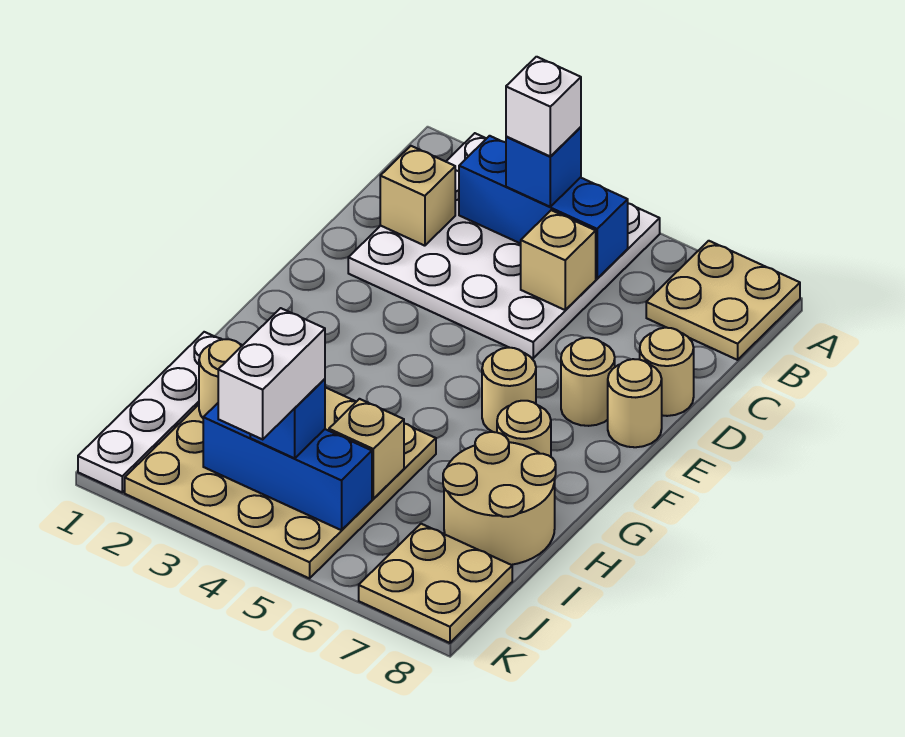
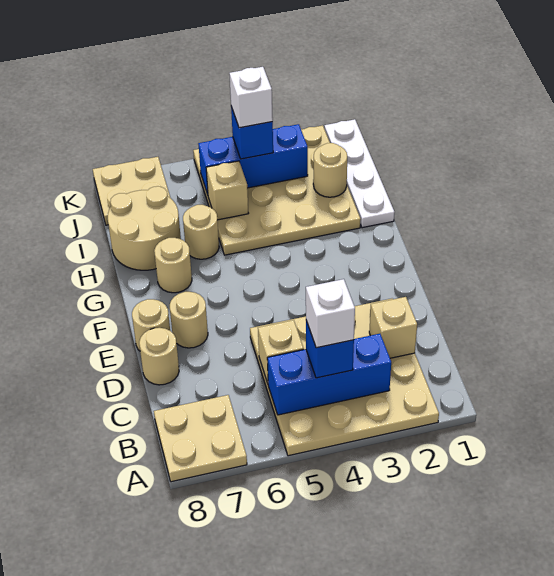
white 4x4 plate [348,133,660,358] -> tan 4x4 plate [250,298,439,456]
tan 1x1 round brick [482,348,536,432] -> tan 1x1 round brick moved to [183,205,219,259]
white 1x2 brick [218,308,325,439] -> white 1x1 brick [229,67,273,128]

